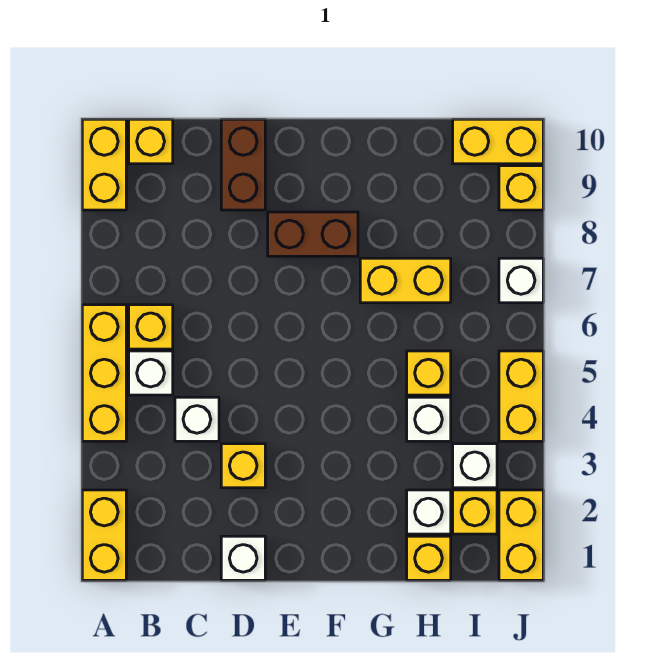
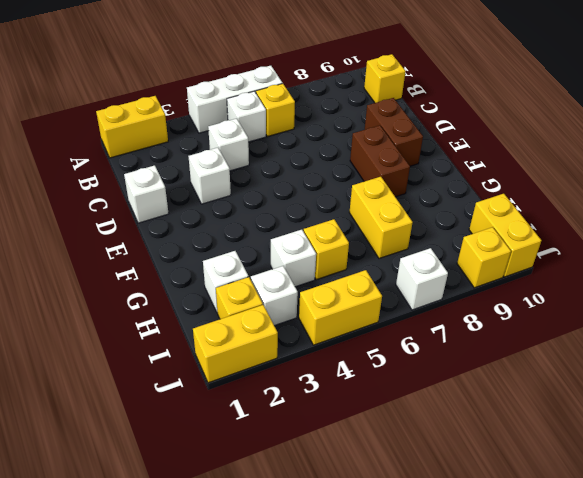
yellow 1x3 brick [82,305,126,441] -> white 1x3 brick [187,66,282,133]
yellow 1x2 brick [82,119,126,210] -> none
yellow 1x1 brick [221,444,265,488] -> white 1x1 brick [189,148,231,204]
brown 1x2 brick [221,119,265,210] -> brown 1x2 brick turned to [365,98,423,166]
yellow 1x1 brick [407,536,451,580] -> none

